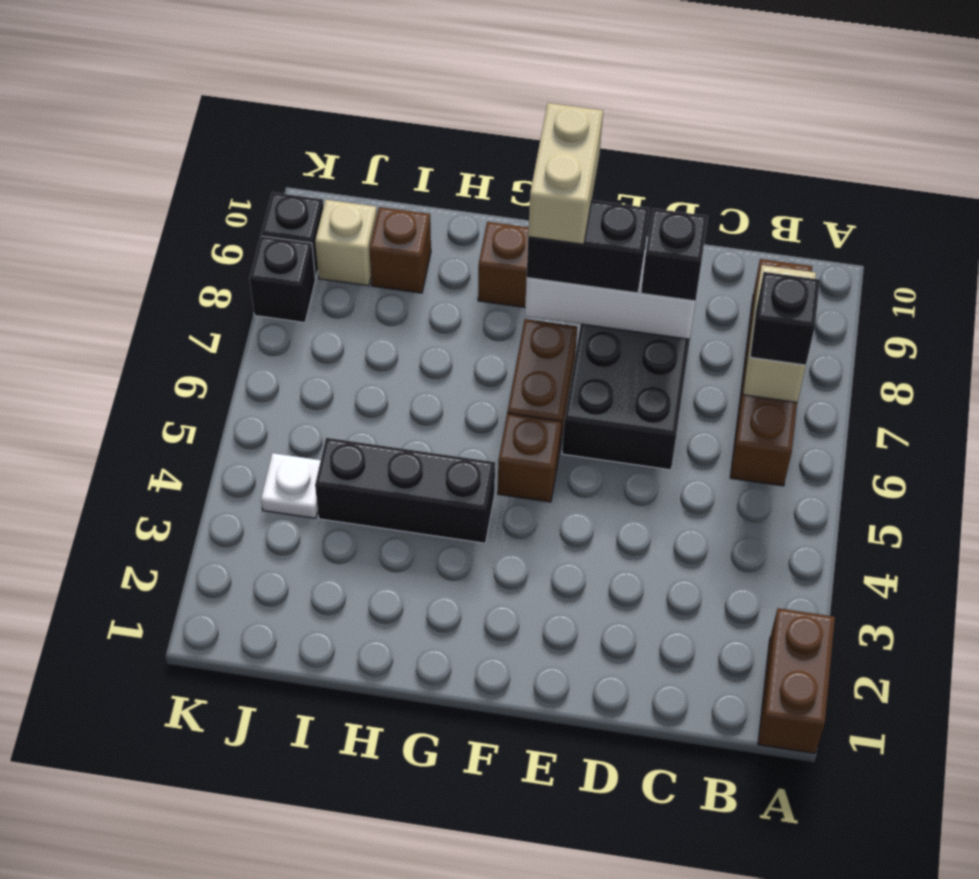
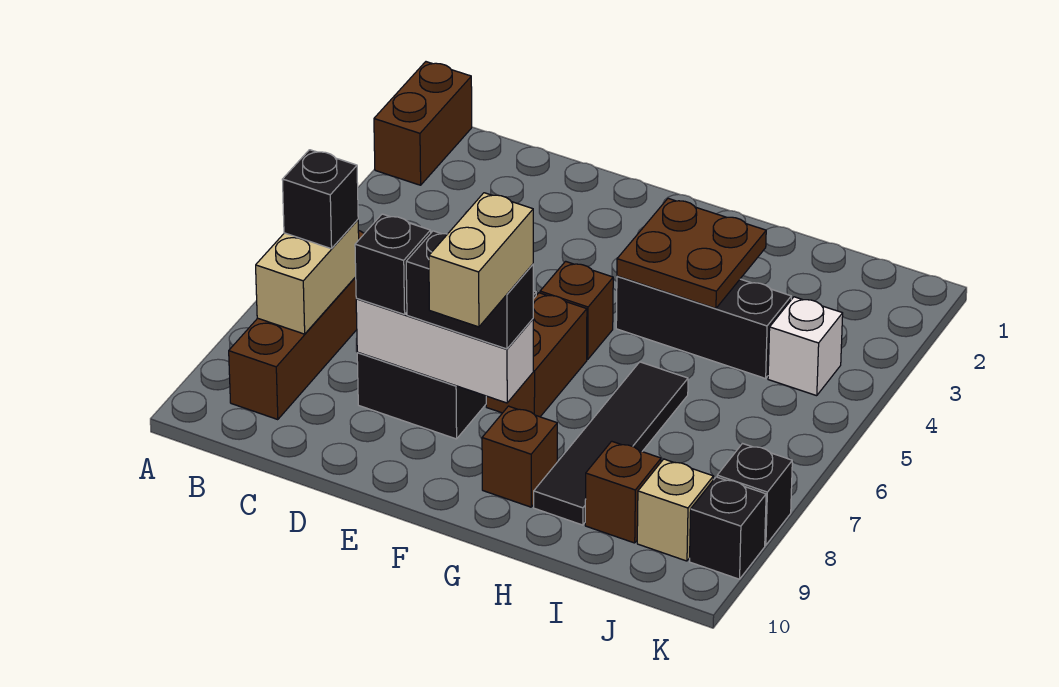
none -> brown 2x2 plate [617,198,766,308]
none -> black 1x4 tile [534,362,688,525]
white 1x1 plate [261,453,321,518] -> white 1x1 brick [768,297,843,396]

